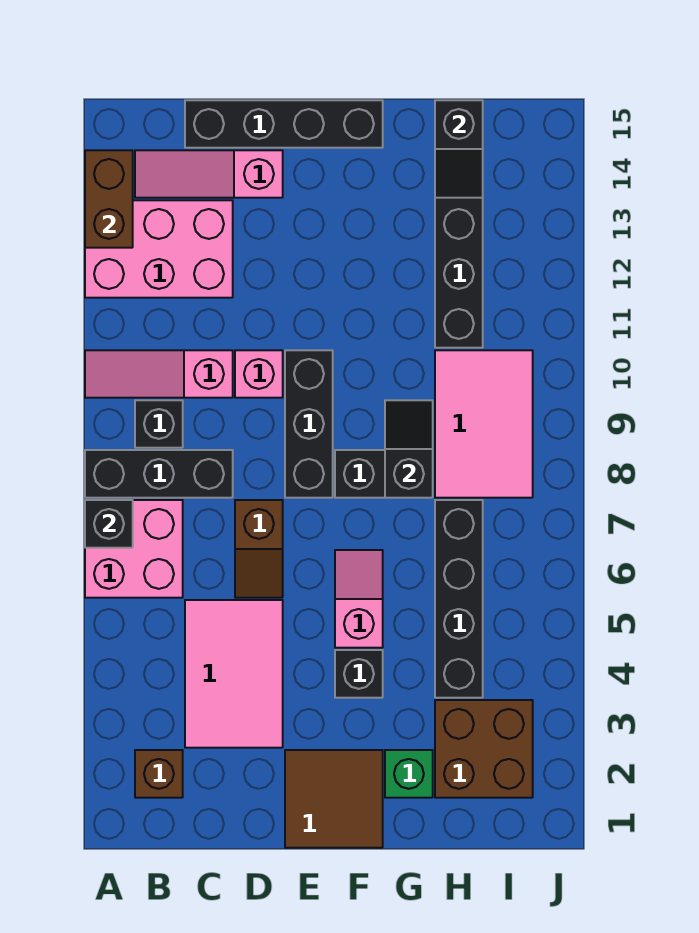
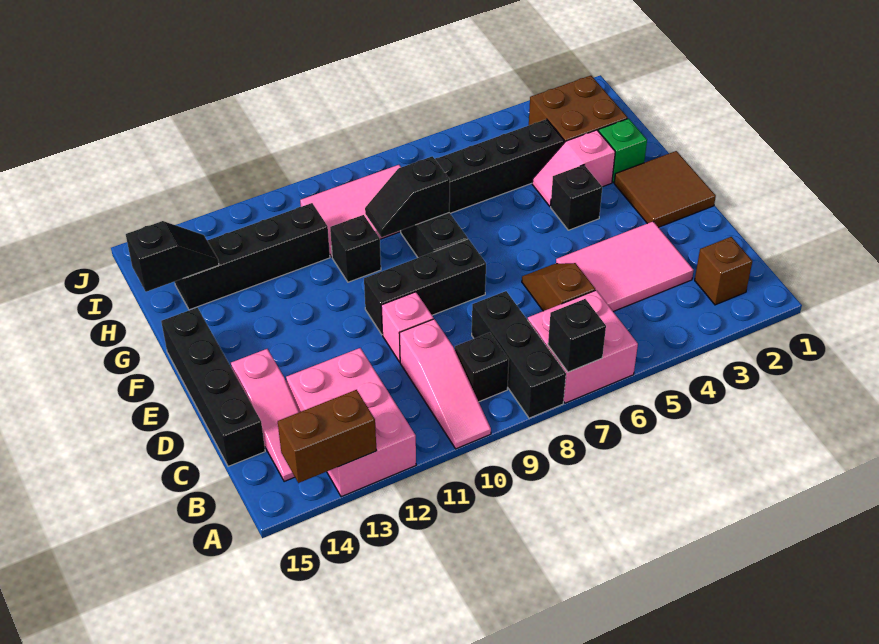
brown 1x2 slope [235,500,283,598] -> brown 1x2 slope turned to [522,263,595,311]
pink 1x2 slope [335,550,383,648] -> pink 1x2 slope moved to [532,130,615,206]
none -> black 1x1 brick [330,215,381,282]

